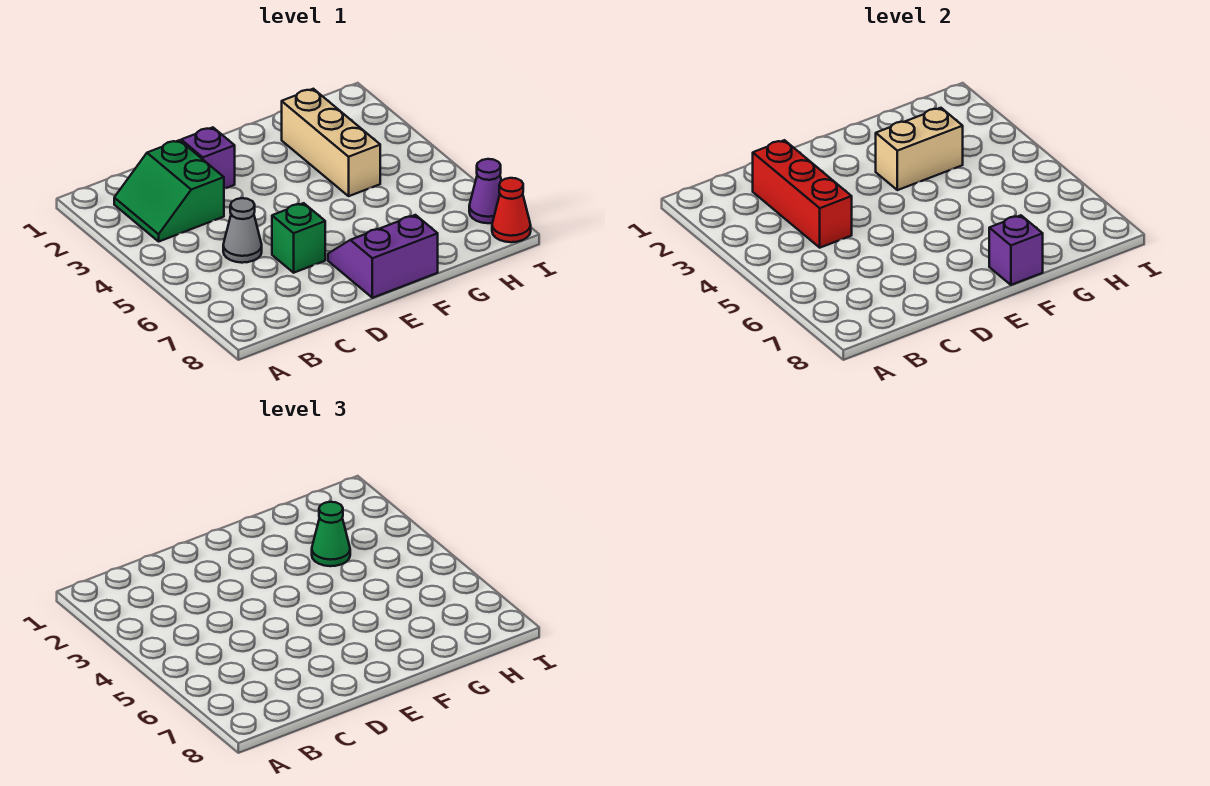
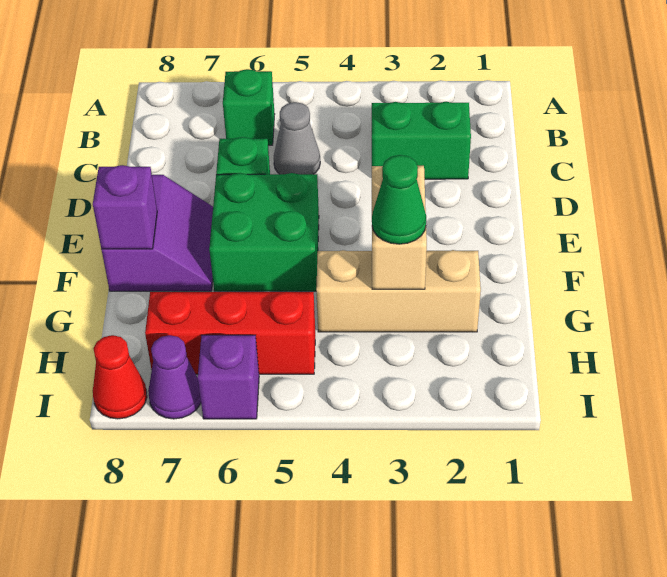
none -> green 1x1 brick [223,69,275,145]
red 1x3 brick [753,140,852,248] -> red 1x3 brick moved to [145,292,315,374]
purple 1x1 brick [181,127,235,188] -> purple 1x1 brick moved to [198,335,259,419]
none -> green 2x2 brick [209,173,319,291]

